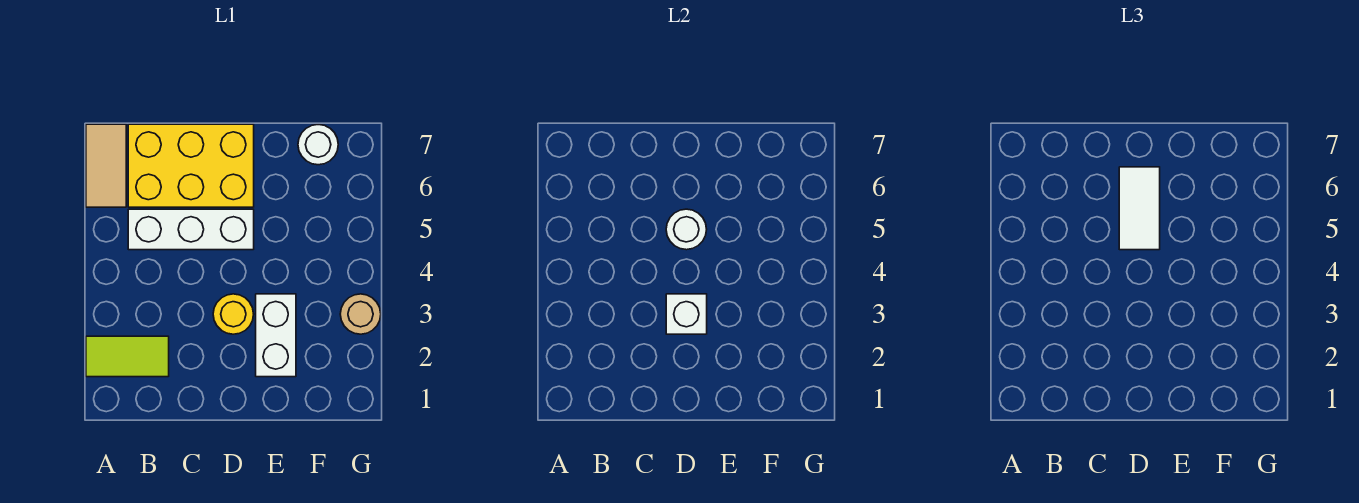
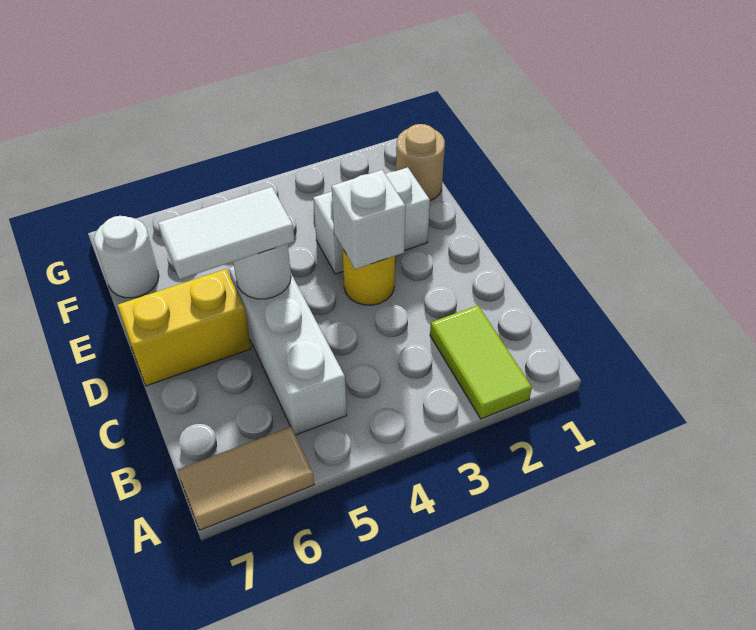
yellow 2x3 brick [128,124,254,207] -> yellow 1x2 brick [118,269,251,386]
tan 1x1 round brick [340,294,381,334] -> tan 1x1 round brick moved to [396,124,445,201]

